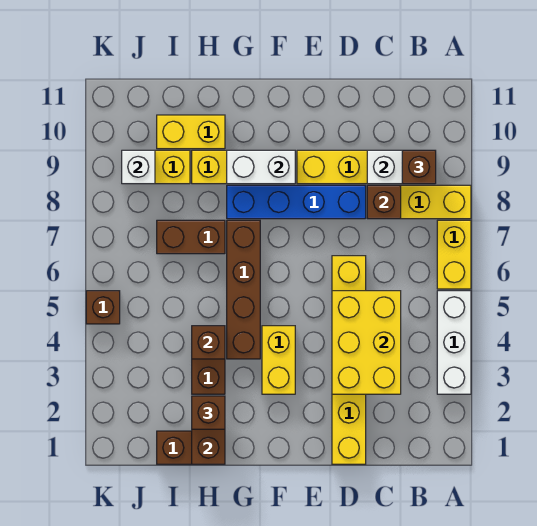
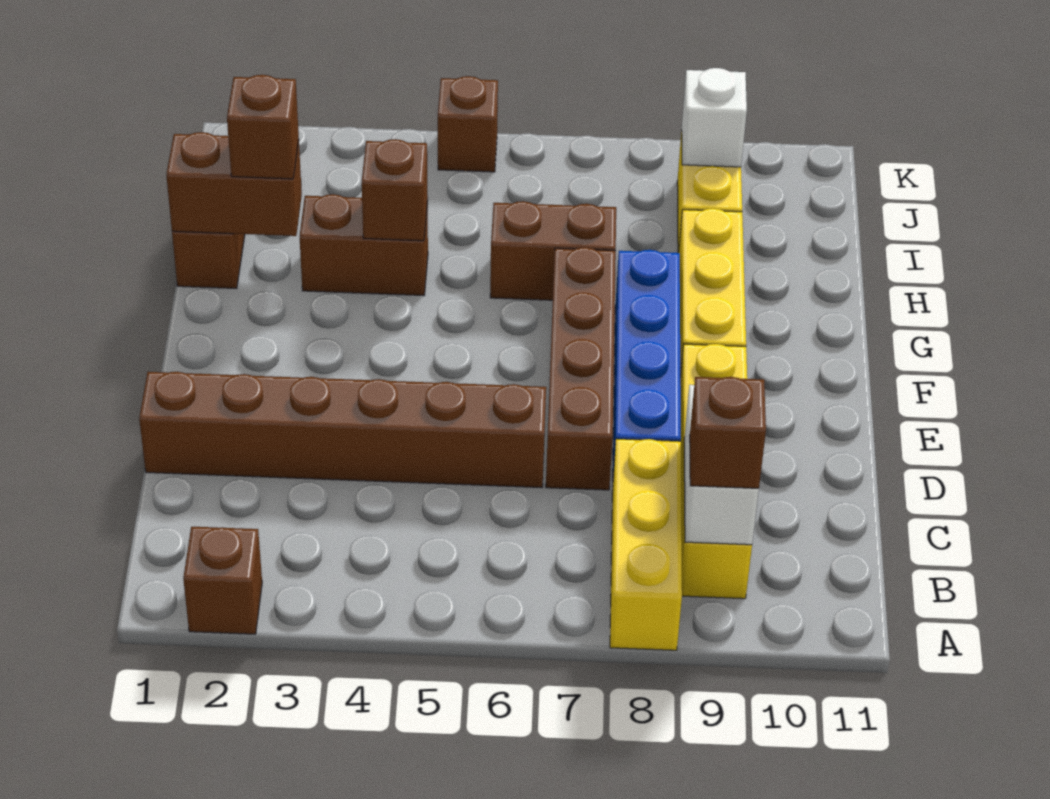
white 1x3 brick [437,291,471,394] -> none
yellow 1x2 brick [437,220,471,289] -> none
yellow 2x3 brick [332,291,401,394] -> none
brown 1x1 brick [367,185,401,219] -> brown 1x1 brick moved to [183,527,262,634]
yellow 1x6 brick [332,256,366,464] -> brown 1x6 brick [139,372,546,488]
yellow 1x2 brick [262,326,295,394] -> none
white 1x2 brick [227,150,295,184] -> none
brown 1x4 brick [227,220,260,359] -> brown 1x4 brick turned to [546,247,616,490]
brown 1x2 brick [157,220,225,254] -> brown 1x2 brick turned to [490,201,616,300]
yellow 1x2 brick [157,115,225,149] -> none

